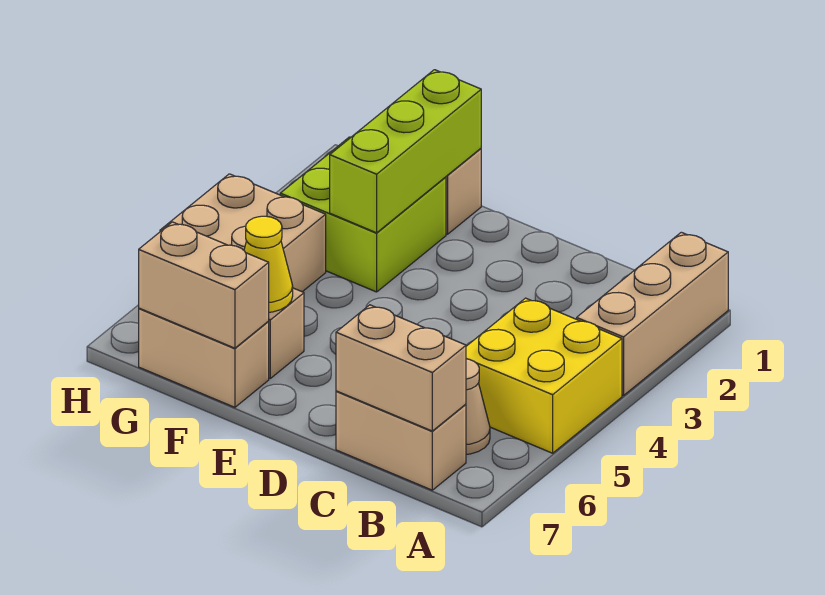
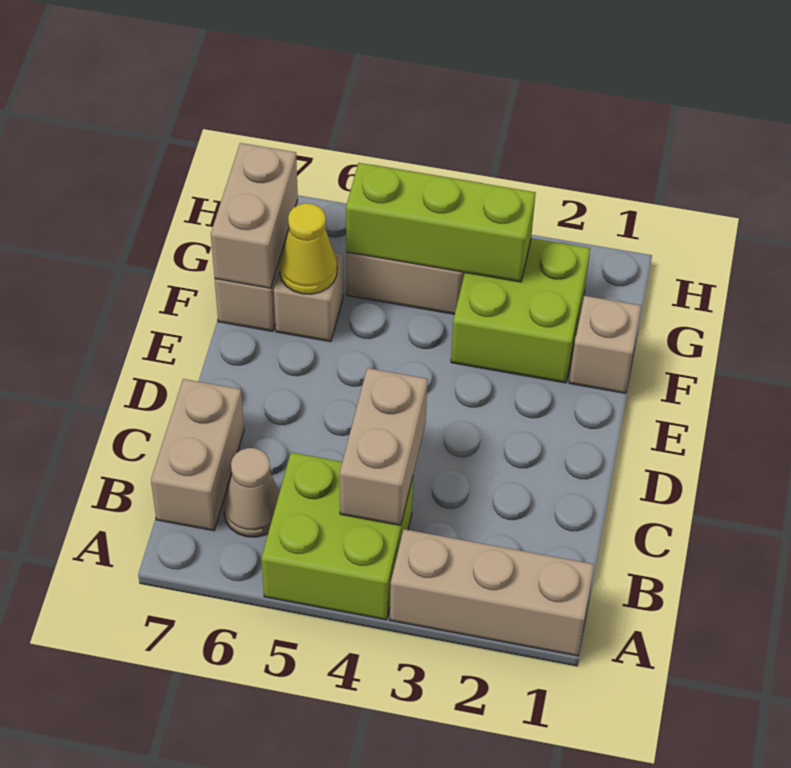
yellow 2x2 brick [466,298,622,453] -> lime 2x2 brick [261,452,413,620]
tan 1x2 brick [336,305,466,431] -> tan 1x2 brick moved to [340,368,428,525]
lime 1x3 brick [330,70,481,233] -> lime 1x3 brick moved to [346,163,536,282]

